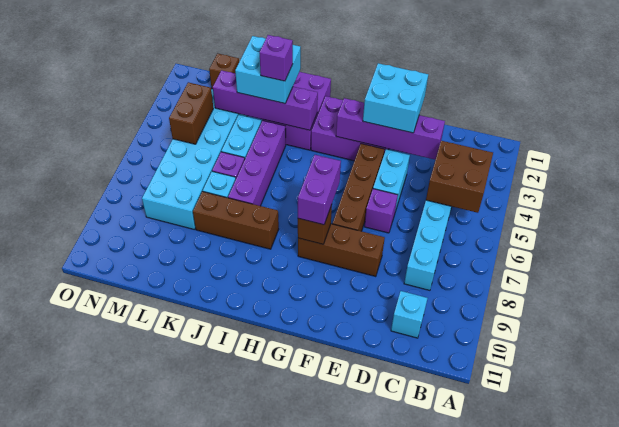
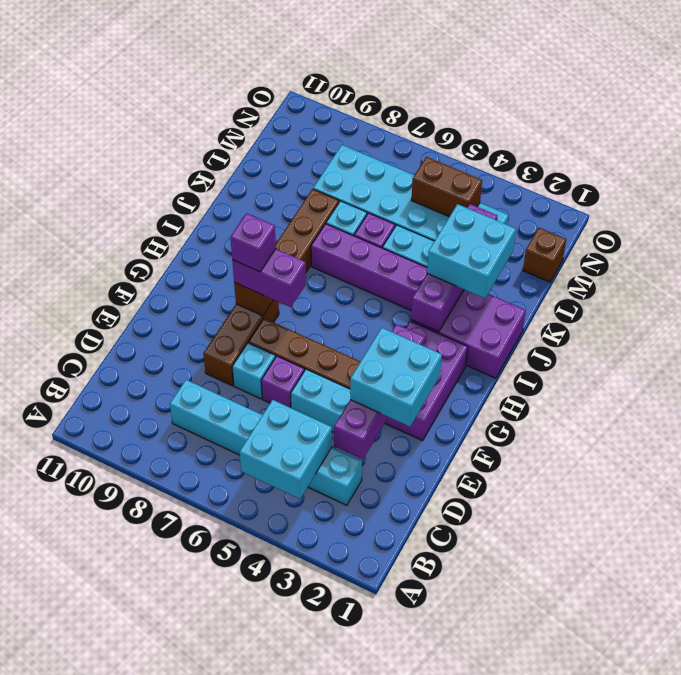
brown 2x2 brick [426,141,493,213] -> cyan 2x2 brick [240,400,332,499]
cyan 1x1 brick [391,291,428,338] -> cyan 1x1 brick moved to [232,343,275,399]
purple 1x1 brick [259,35,293,81] -> purple 1x1 brick moved to [231,213,276,272]

